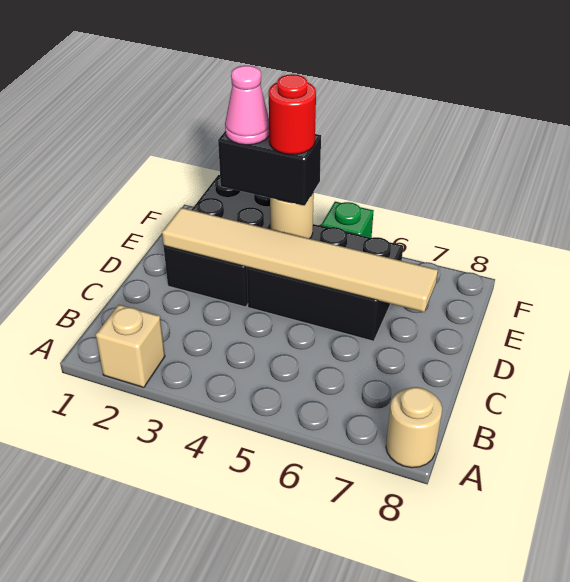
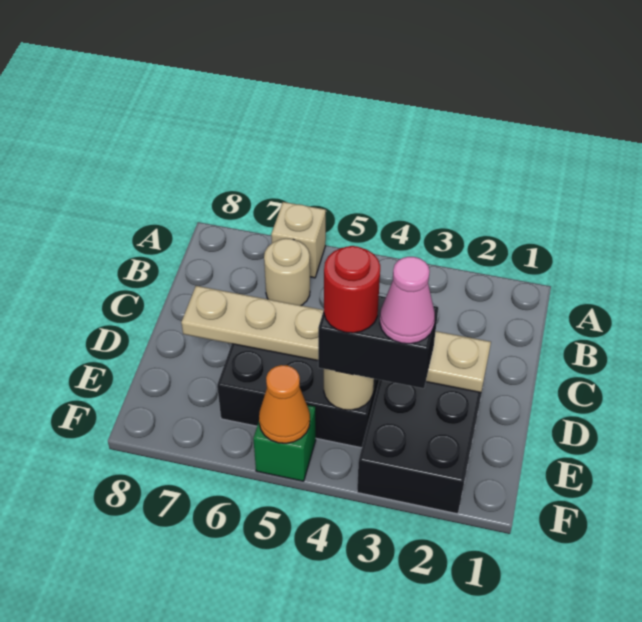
tan 1x1 brick [96,305,165,387] -> tan 1x1 brick moved to [271,202,326,278]
tan 1x1 round brick [386,387,442,468] -> tan 1x1 round brick moved to [264,238,310,306]
tan 1x6 tile [162,208,438,312] -> tan 1x6 plate [181,286,491,393]
none -> orange 1x1 cone [259,365,310,443]

